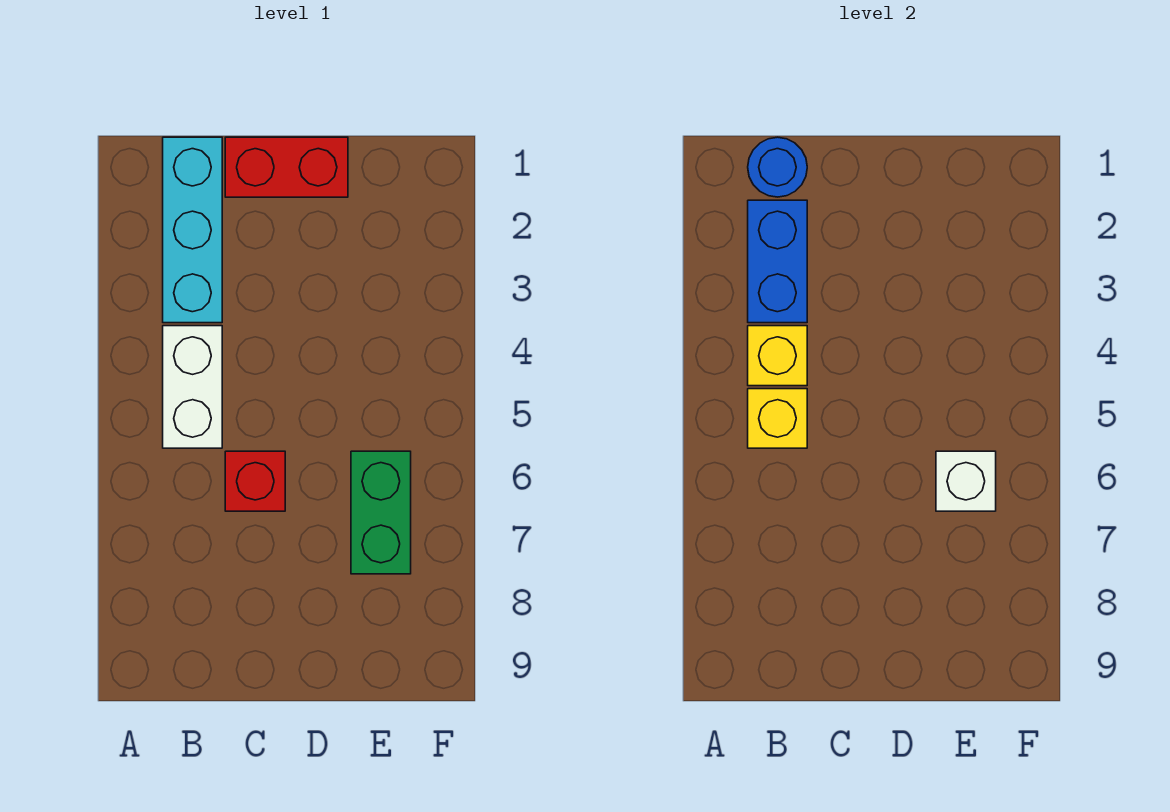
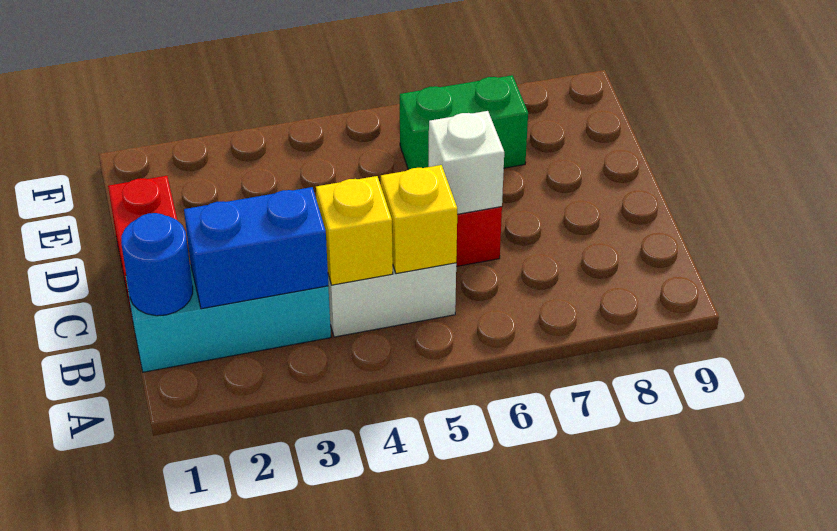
white 1x1 brick [936,451,996,511] -> white 1x1 brick moved to [429,111,504,214]

